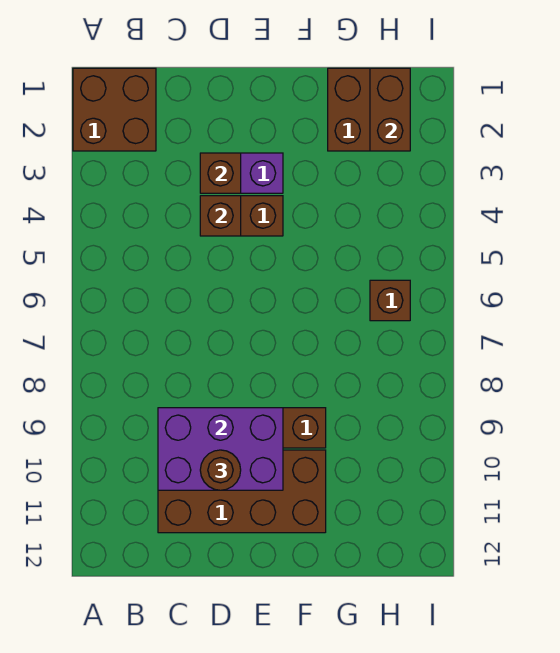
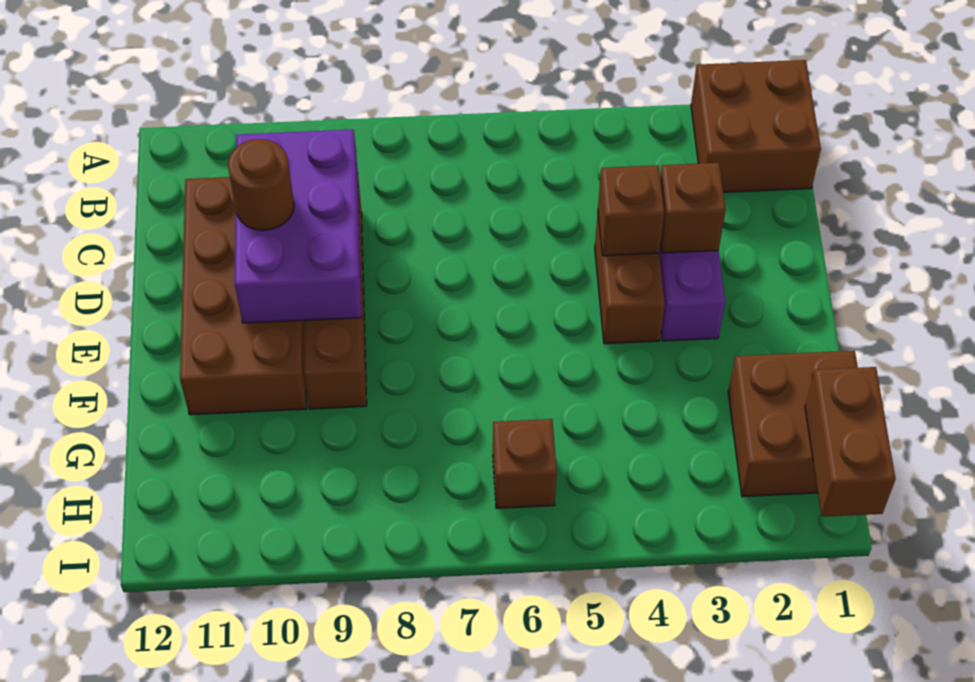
brown 1x2 brick [370,68,410,151] -> brown 1x2 brick turned to [805,367,896,517]

